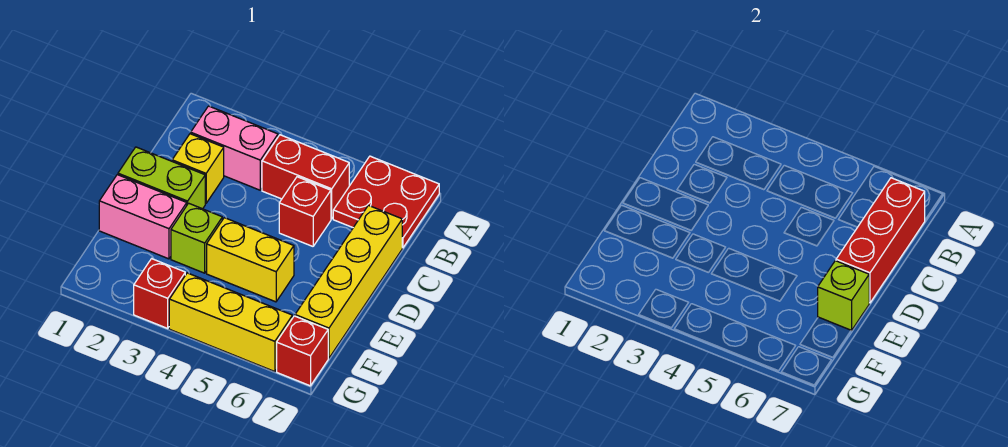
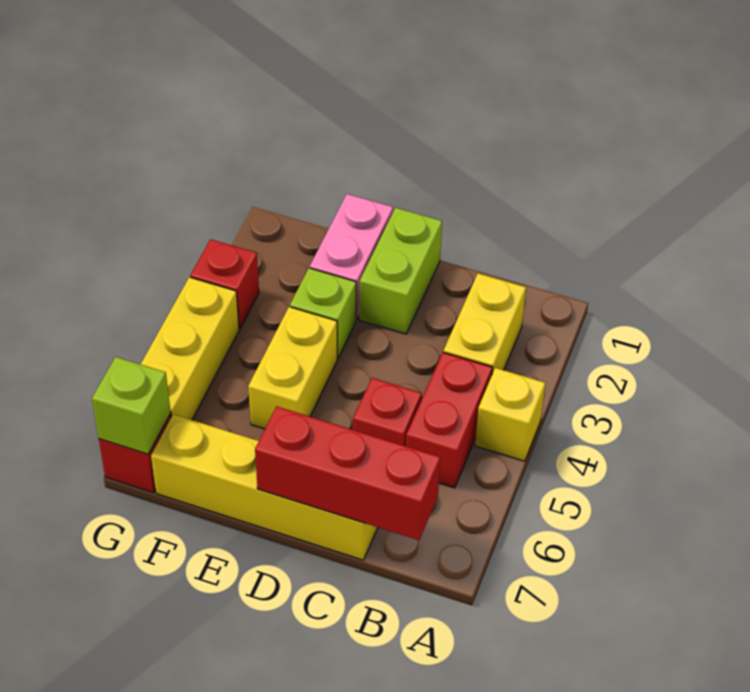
red 2x2 plate [333,156,439,248] -> none
pink 1x2 brick [191,106,278,190] -> yellow 1x2 brick [443,273,526,374]
yellow 1x1 brick [172,134,224,203] -> yellow 1x1 brick moved to [475,368,545,461]
lime 1x1 brick [818,261,869,331] -> lime 1x1 brick moved to [92,357,171,454]

